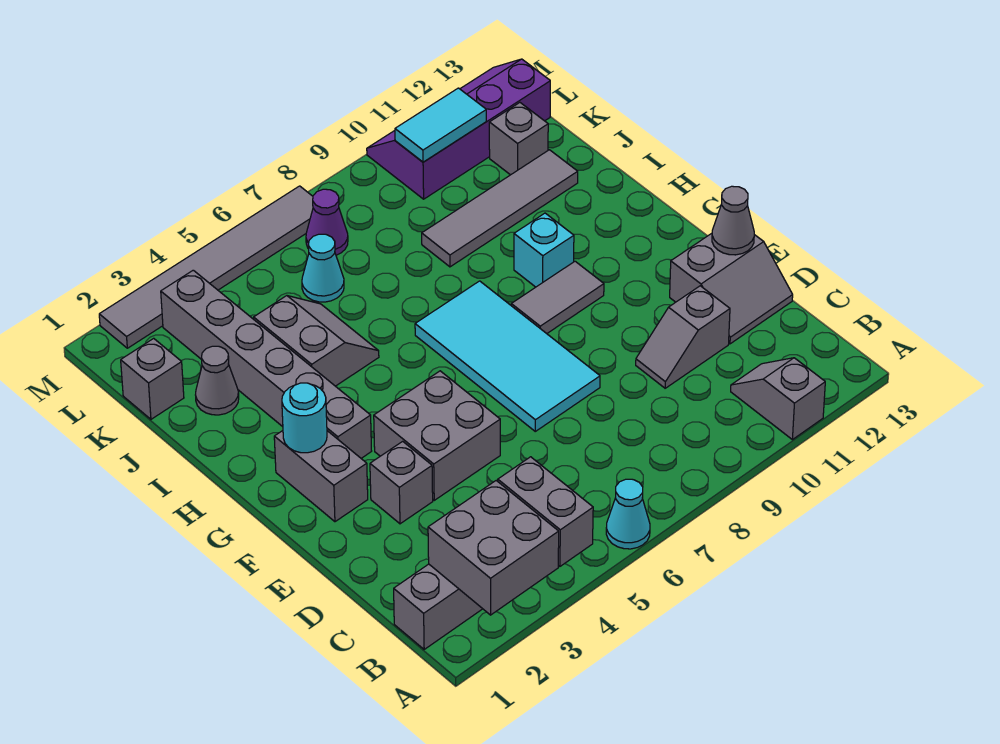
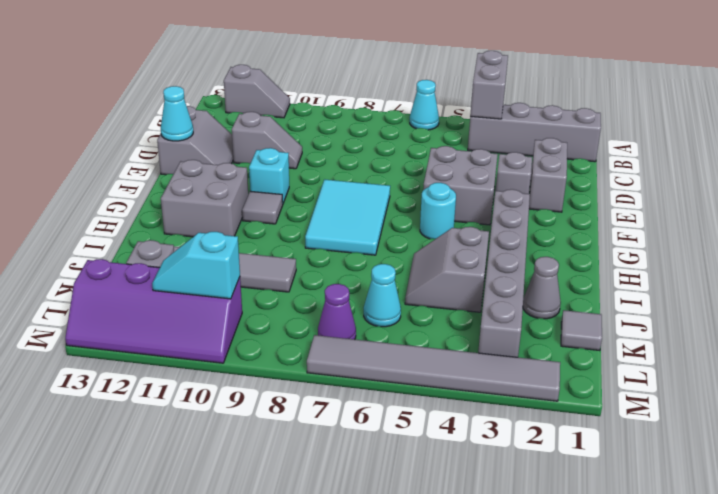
grey 2x2 brick [428,481,559,615] -> grey 2x2 brick moved to [161,160,248,237]
grey 1x2 slope [731,358,825,440] -> grey 1x2 slope turned to [224,65,290,118]
grey 2x2 slope [670,233,793,344] -> grey 2x2 slope turned to [157,106,233,175]
cyan 2x4 tile [415,281,600,431] -> cyan 2x3 tile [305,179,390,255]
grey 1x1 cone [712,186,754,255] -> cyan 1x1 cone [161,86,193,141]
grey 1x2 brick [274,431,368,522] -> grey 1x2 brick moved to [529,138,567,212]
cyan 1x1 round brick [282,383,327,453] -> cyan 1x1 round brick moved to [420,183,456,239]
grey 1x2 tile [511,261,604,334] -> grey 1x1 tile [242,191,283,224]
cyan 1x1 brick [514,213,574,287] -> cyan 1x1 brick moved to [249,148,289,204]
grey 1x1 brick [121,338,184,419] -> grey 1x1 tile [561,310,602,351]
cyan 1x2 tile [395,88,486,162] -> cyan 1x2 slope [152,232,240,299]

